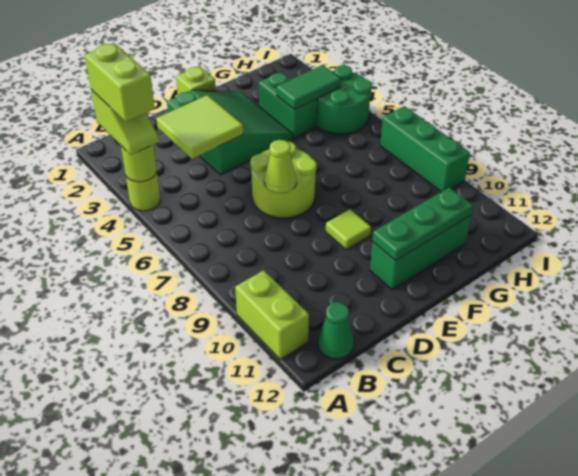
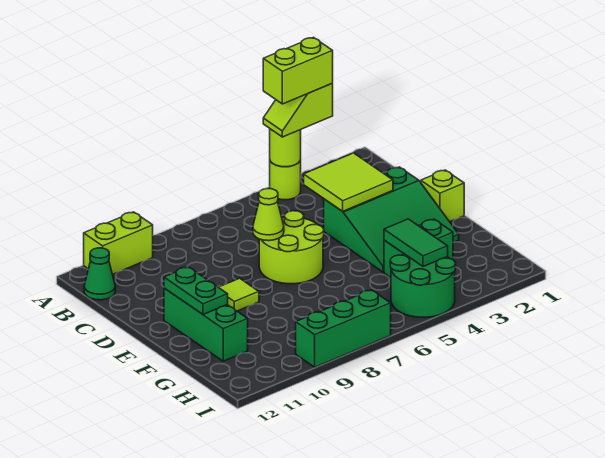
green 1x3 plate [372,187,473,261] -> green 1x2 plate [164,267,228,315]

